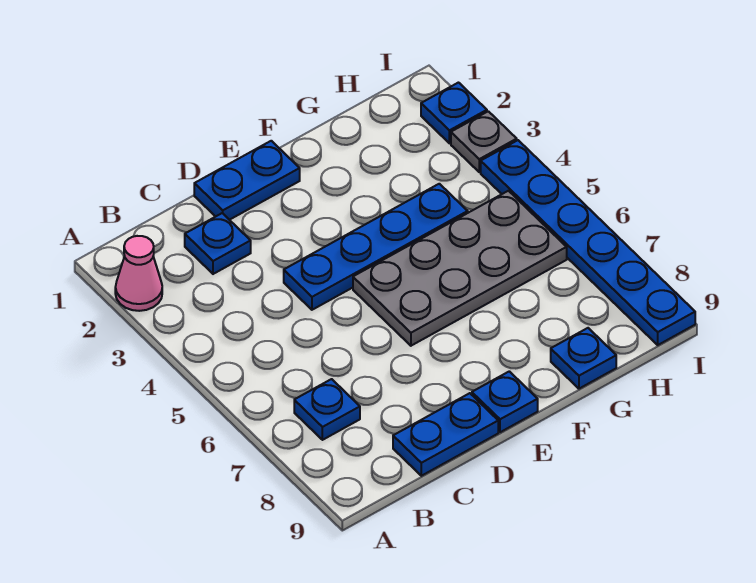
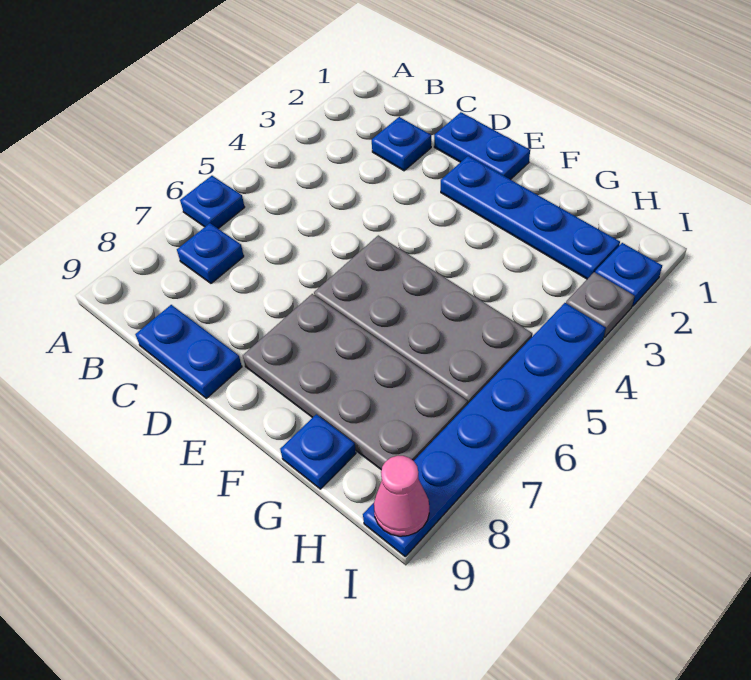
pink 1x1 cone [115,236,162,311] -> pink 1x1 cone moved to [374,456,429,536]
blue 1x4 plate [284,184,468,310] -> blue 1x4 plate moved to [441,156,620,279]
none -> grey 2x4 plate [243,294,468,470]
blue 1x1 plate [472,371,538,432] -> blue 1x1 plate moved to [180,176,245,229]

